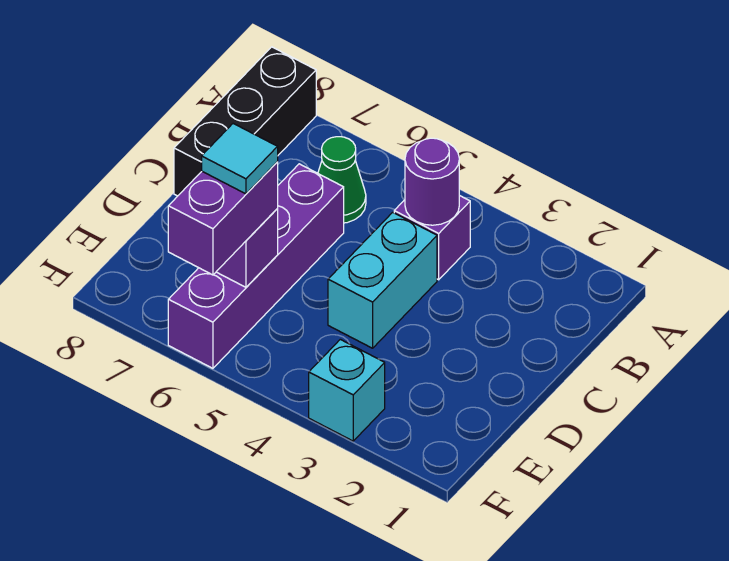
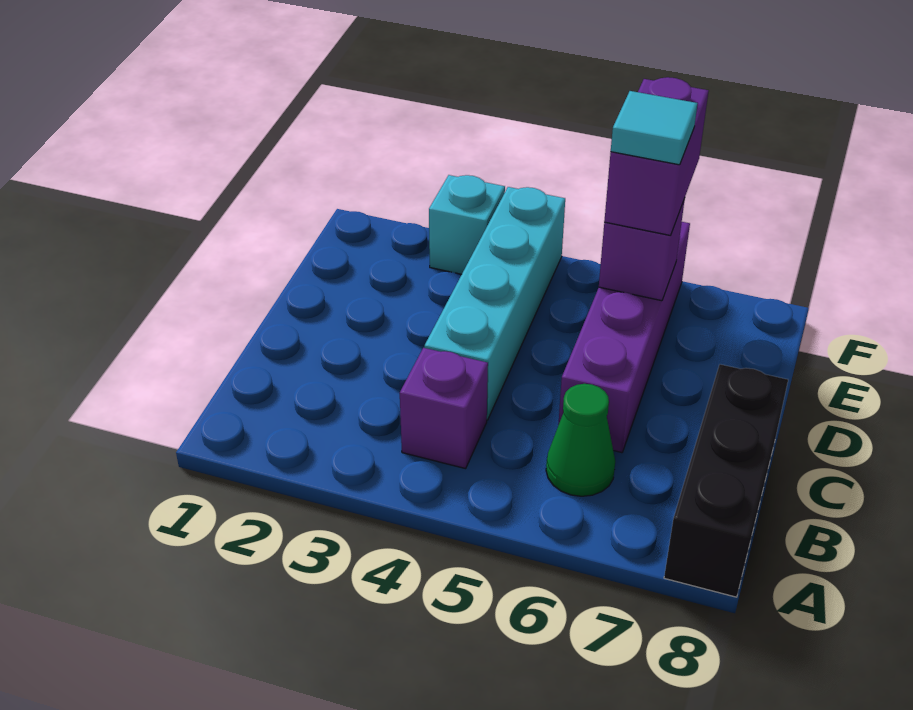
purple 1x1 round brick [405,138,459,225] -> none
cyan 1x2 brick [328,212,437,348] -> cyan 1x4 brick [424,187,565,420]

